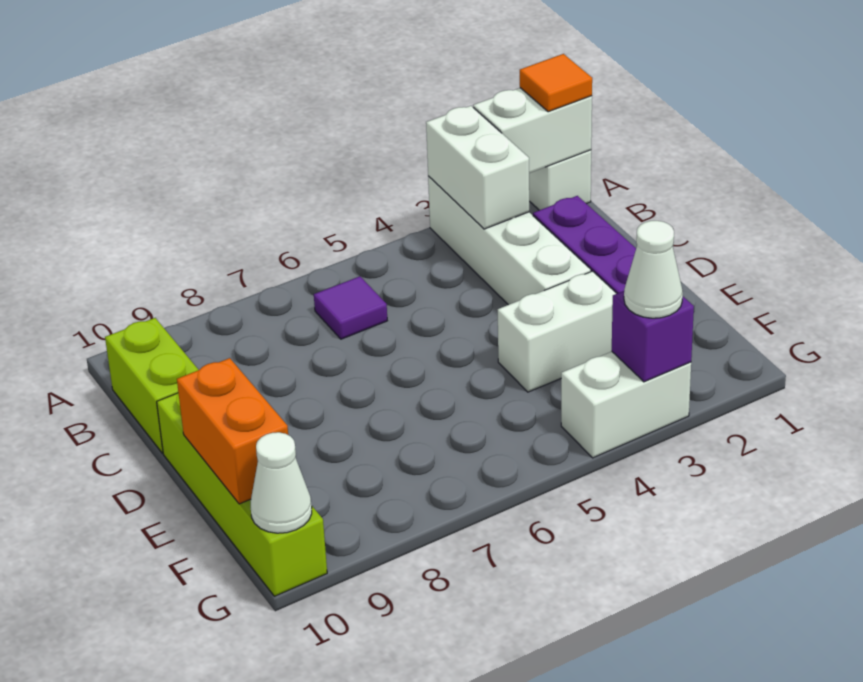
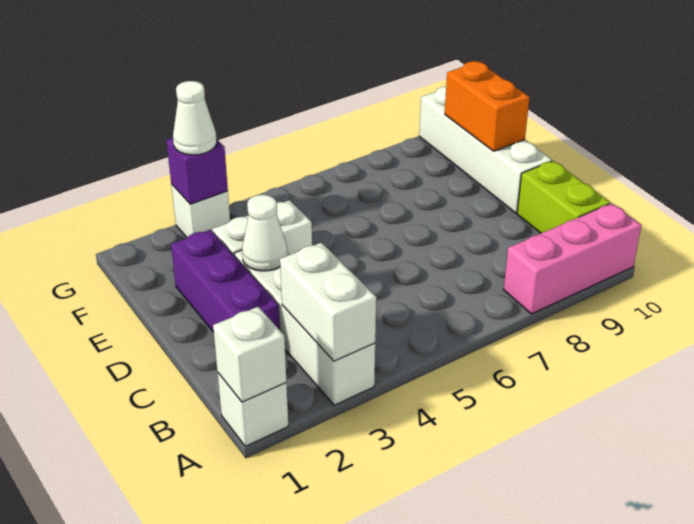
white 1x2 brick [473,88,592,173] -> white 1x1 brick [213,307,286,402]
orange 1x1 tile [520,54,592,112] -> none
none -> pink 1x3 brick [504,203,641,314]
purple 1x1 tile [314,276,387,339] -> none
lime 1x4 brick [157,393,327,596] -> white 1x4 brick [419,87,552,213]
white 1x2 brick [561,352,691,458] -> white 1x1 brick [171,184,230,238]
white 1x1 cone [251,432,312,533] -> white 1x1 cone moved to [242,195,287,271]

